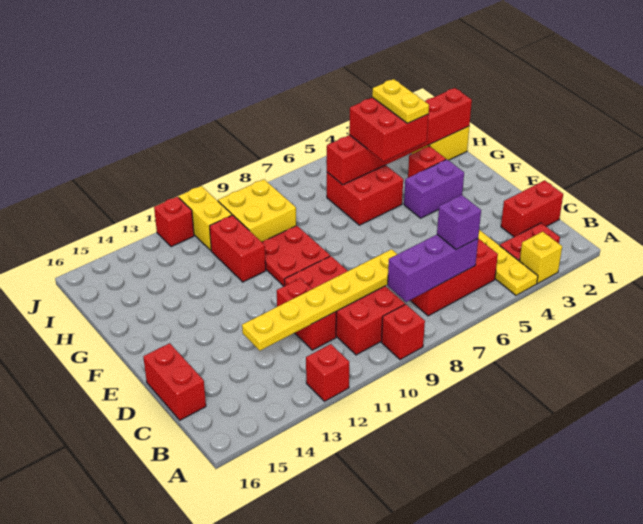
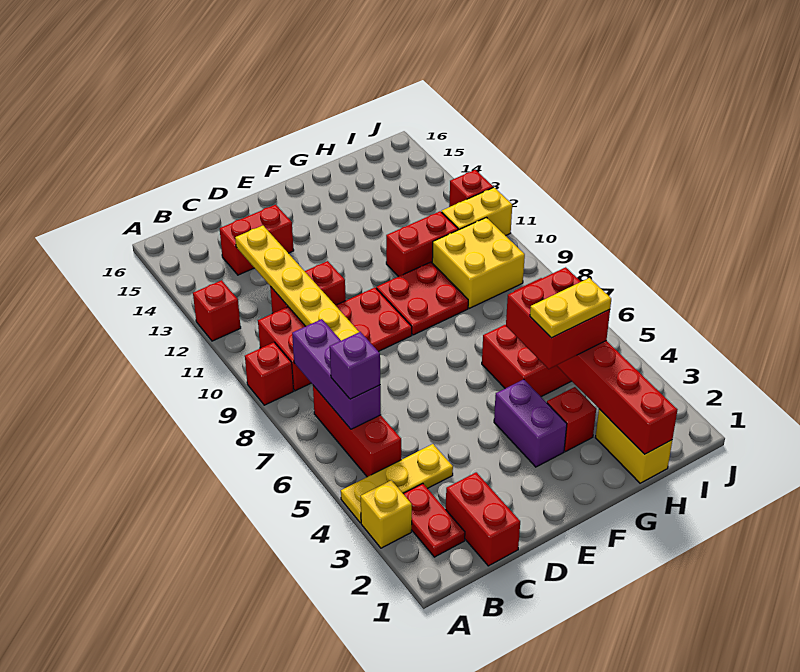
red 1x2 brick [143,343,206,420] -> red 1x2 brick moved to [220,205,294,275]

